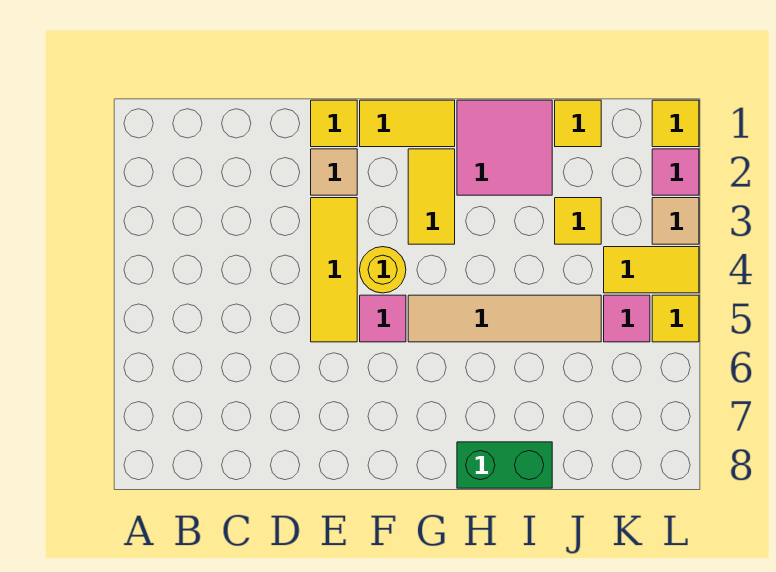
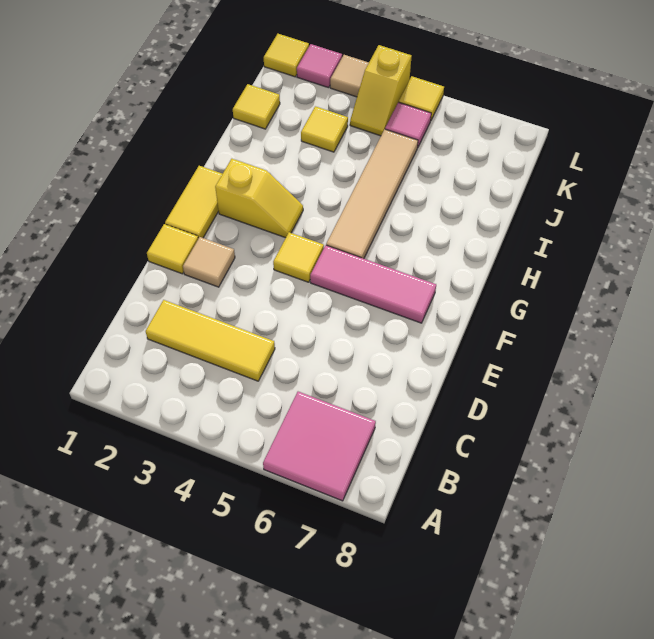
yellow 1x3 tile [311,198,357,342] -> yellow 1x3 tile moved to [146,300,275,381]
yellow 1x1 round brick [360,247,406,293] -> yellow 1x1 tile [273,232,324,282]
pink 1x1 tile [360,295,406,342] -> pink 1x3 tile [310,245,436,323]
yellow 1x2 tile [408,149,455,244] -> yellow 1x2 slope [215,159,303,238]
pink 2x2 tile [457,100,552,195] -> pink 2x2 tile moved to [263,392,376,501]
green 1x2 brick [457,442,552,488] -> none
yellow 1x2 tile [604,247,699,293] -> yellow 1x2 slope [350,45,412,136]

